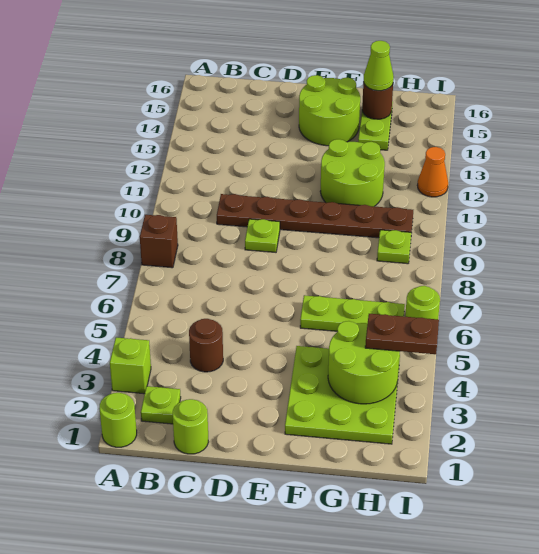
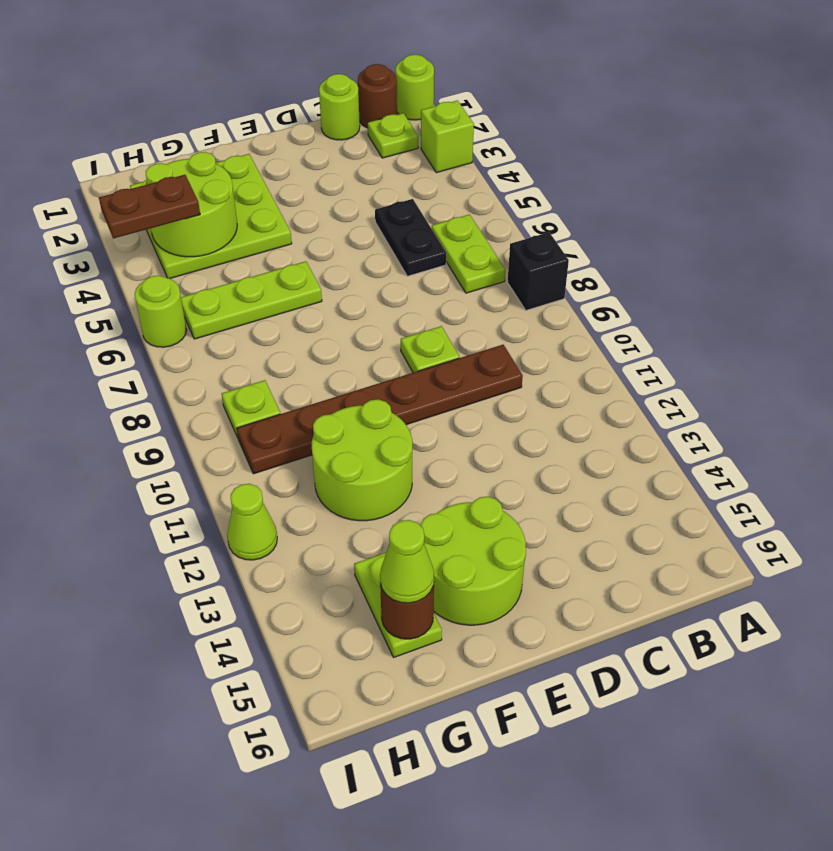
brown 1x1 brick [140,215,178,268] -> black 1x1 brick [507,232,569,310]
none -> lime 1x2 plate [432,215,505,293]
brown 1x1 round brick [189,319,223,372] -> brown 1x1 round brick moved to [358,64,397,128]
none -> black 1x2 plate [375,199,446,276]
orange 1x1 cone [417,147,448,197] -> lime 1x1 cone [227,484,277,560]

